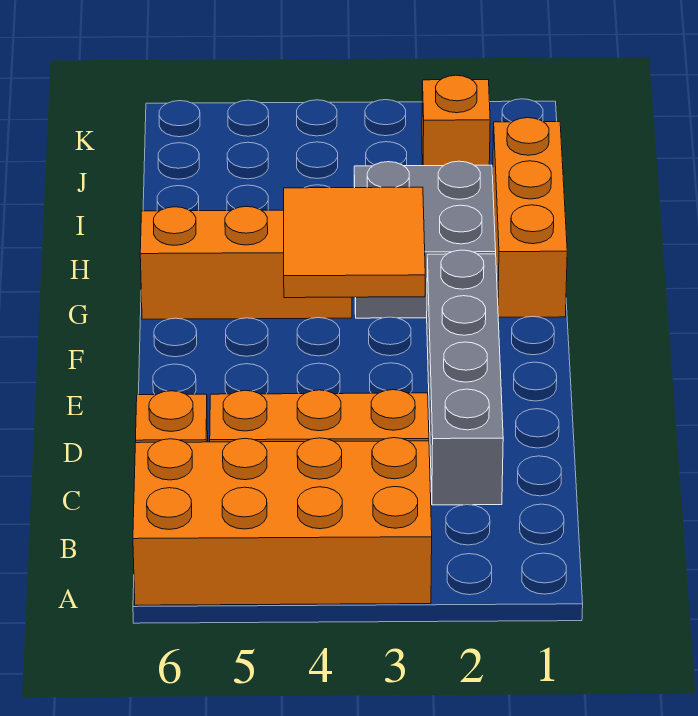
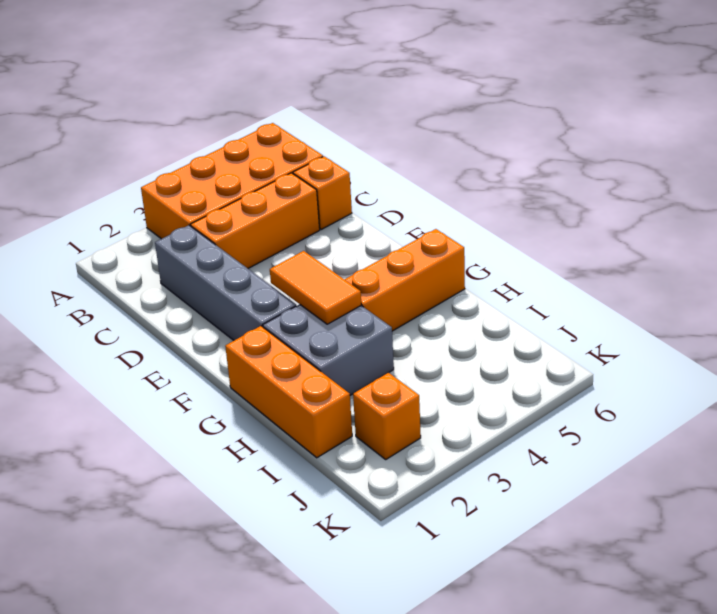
orange 2x2 tile [284,187,425,298] -> orange 1x2 tile [270,251,361,324]

